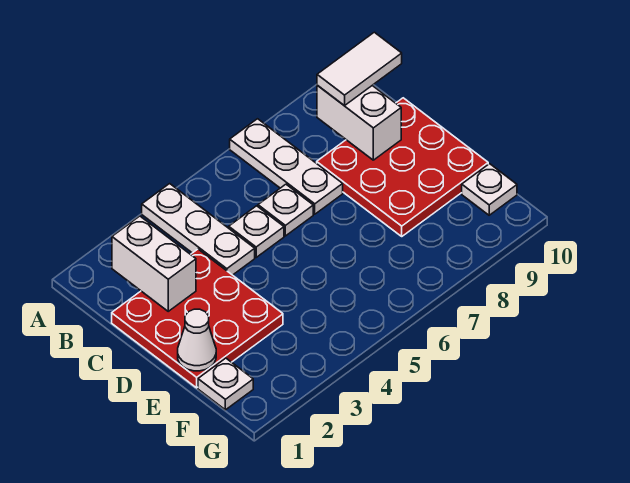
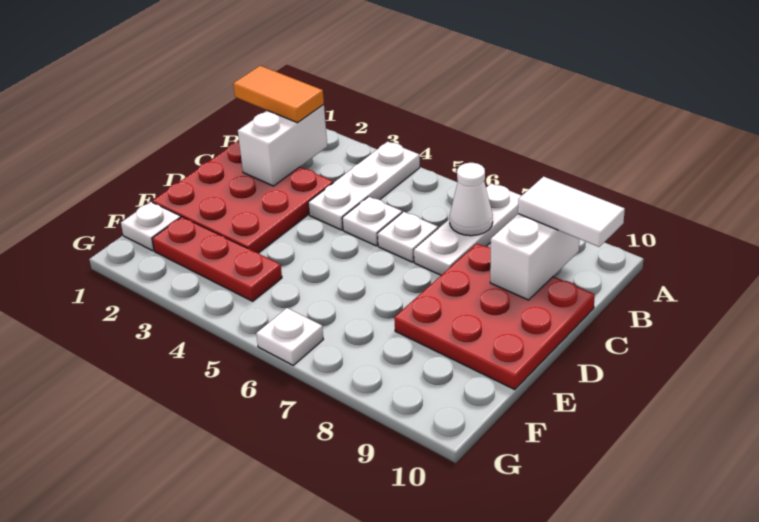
none -> orange 1x2 tile [233,66,324,123]
white 1x1 cone [178,309,216,371] -> white 1x1 cone moved to [449,163,493,236]
none -> red 1x3 plate [152,217,282,301]
white 1x1 plate [462,164,517,215] -> white 1x1 plate moved to [256,308,323,365]

